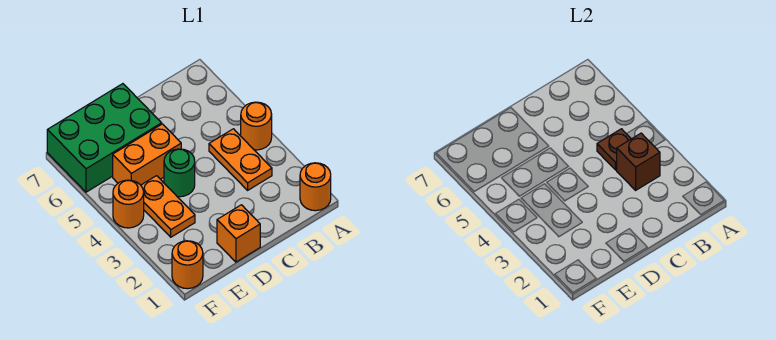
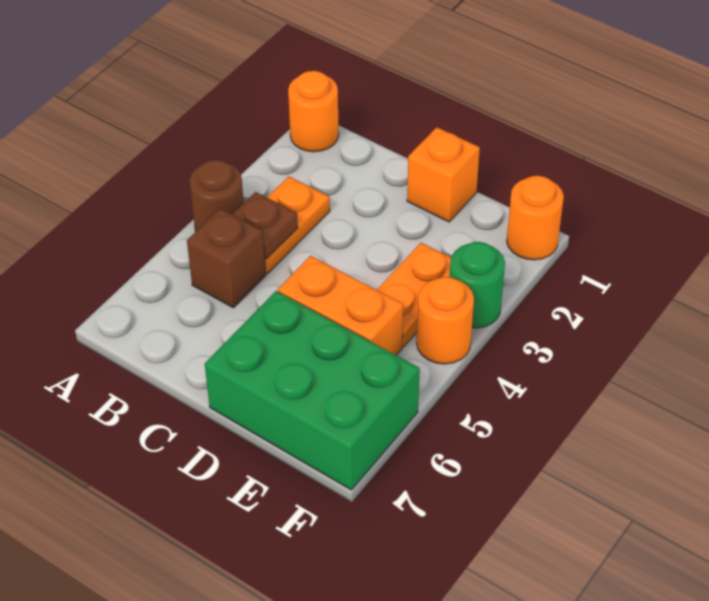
orange 1x1 round brick [241,102,272,150] -> brown 1x1 round brick [189,160,244,231]
brown 1x1 brick [616,133,660,190] -> brown 1x1 brick moved to [187,209,266,308]
green 1x1 round brick [164,149,195,197] -> green 1x1 round brick moved to [449,242,505,328]

